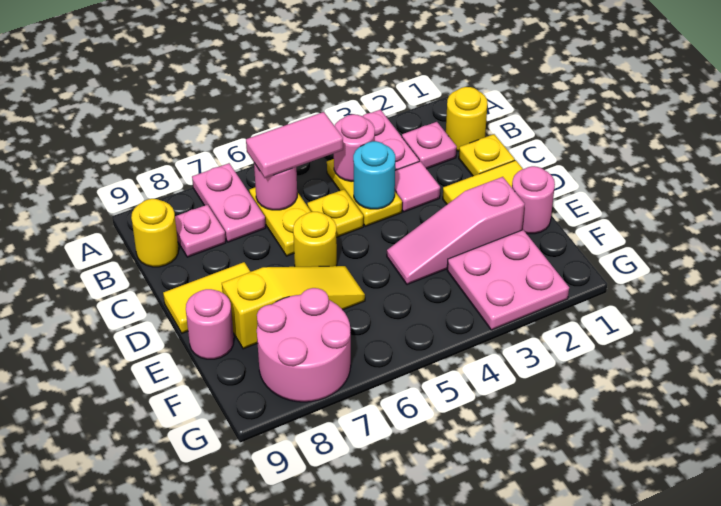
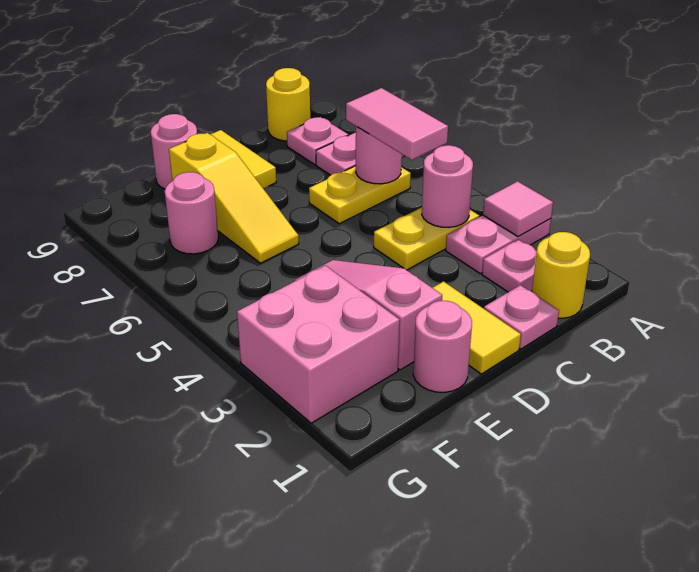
yellow 1x1 plate [459,134,515,176] -> pink 1x1 plate [484,285,559,349]
pink 1x1 tile [395,161,440,212] -> pink 1x1 tile moved to [483,181,553,236]
cyan 1x1 round brick [353,141,395,209] -> none
yellow 1x1 plate [307,189,363,237] -> none
yellow 1x1 round brick [293,212,337,267] -> none
pink 2x2 plate [447,230,569,330] -> pink 2x2 brick [237,265,400,423]
pink 2x2 round brick [257,288,351,402] -> pink 1x1 round brick [165,172,218,254]

